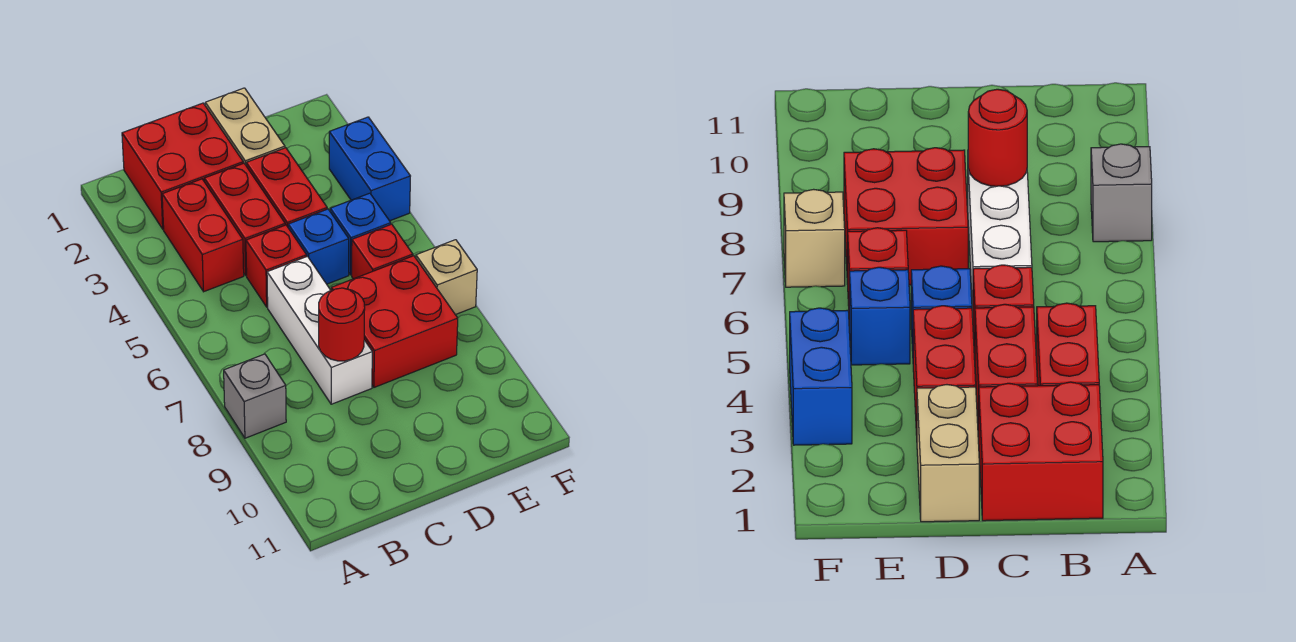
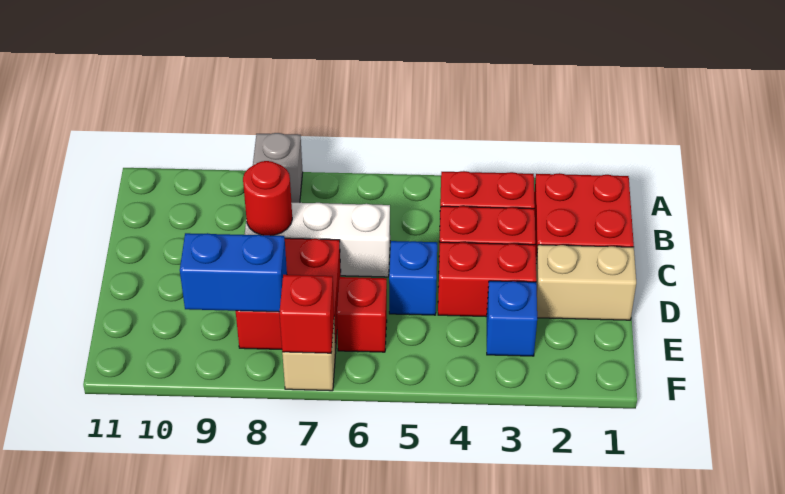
red 1x1 brick [246,225,307,307] -> red 1x1 brick moved to [279,275,334,353]
blue 1x1 brick [330,193,391,275] -> blue 1x1 brick moved to [487,281,537,356]
blue 1x2 brick [329,117,410,221] -> blue 1x2 brick moved to [180,233,287,312]

